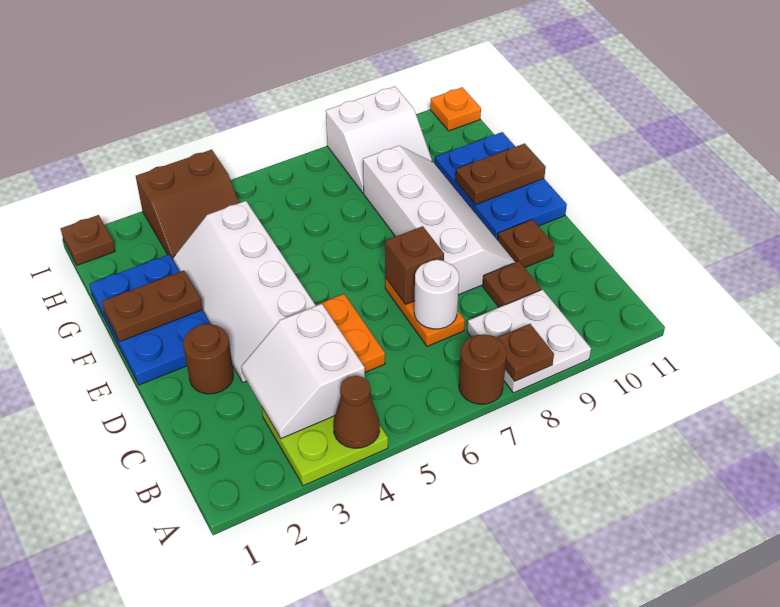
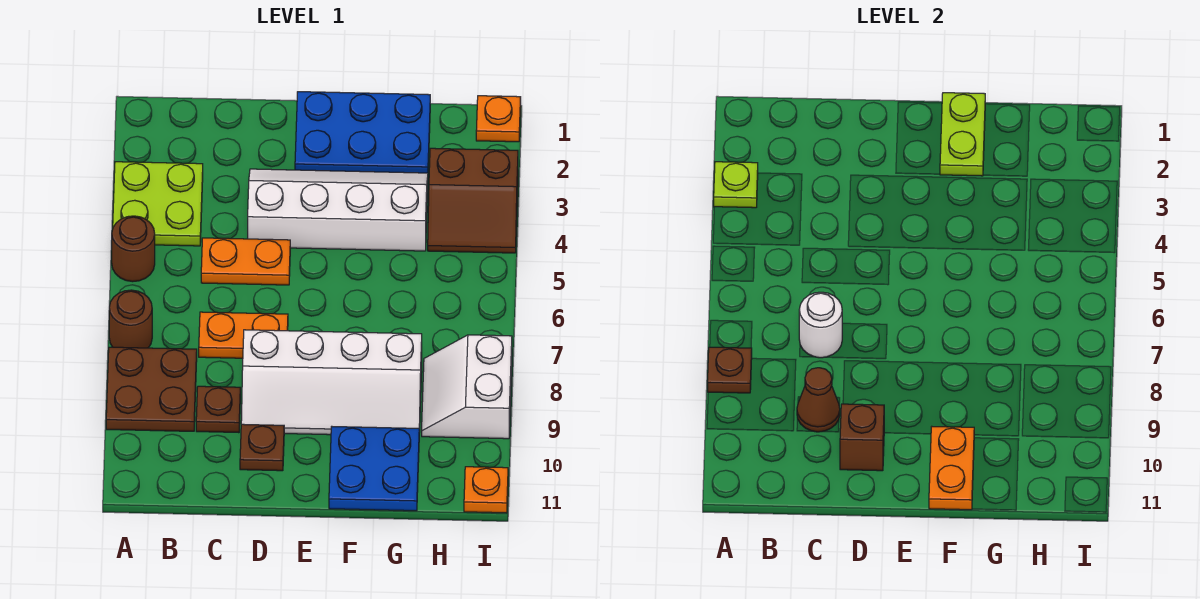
none -> lime 1x1 plate [714,162,758,208]
brown 1x1 cone [334,376,380,448] -> brown 1x1 cone moved to [797,368,840,432]
white 2x2 plate [467,290,591,393] -> brown 2x2 plate [106,347,197,431]
white 2x2 slope [241,304,365,439] -> none
brown 1x1 round brick [183,324,233,394] -> brown 1x1 round brick moved to [112,216,155,282]
brown 1x1 brick [385,226,444,305] -> brown 1x1 brick moved to [840,404,884,471]
blue 2x3 plate [435,132,567,240] -> blue 2x2 plate [329,427,419,511]
brown 1x2 plate [102,271,202,342] -> lime 1x2 plate [940,93,985,176]
brown 1x2 plate [455,143,546,205] -> orange 1x2 plate [929,427,974,510]
brown 2x2 slope [136,150,239,259] -> brown 2x2 slope turned to [428,148,518,253]
brown 1x1 plate [60,215,115,265] -> orange 1x1 plate [476,96,521,142]

